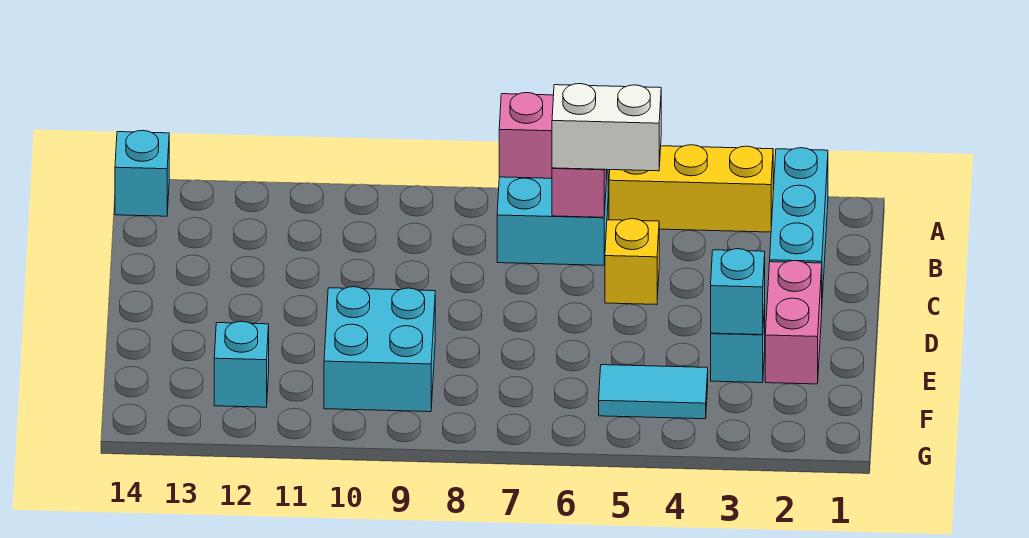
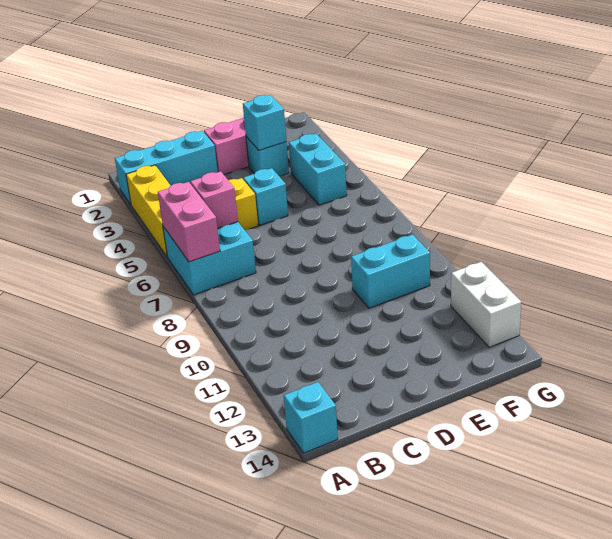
white 1x2 brick [552,84,661,171] -> white 1x2 brick moved to [451,262,521,347]
cyan 2x2 brick [324,287,435,412] -> cyan 1x2 brick [351,234,430,308]
cyan 1x2 tile [599,365,708,419] -> cyan 1x2 brick [289,134,347,205]
cyan 1x1 brick [214,321,269,407] -> cyan 1x1 brick moved to [243,168,288,225]

